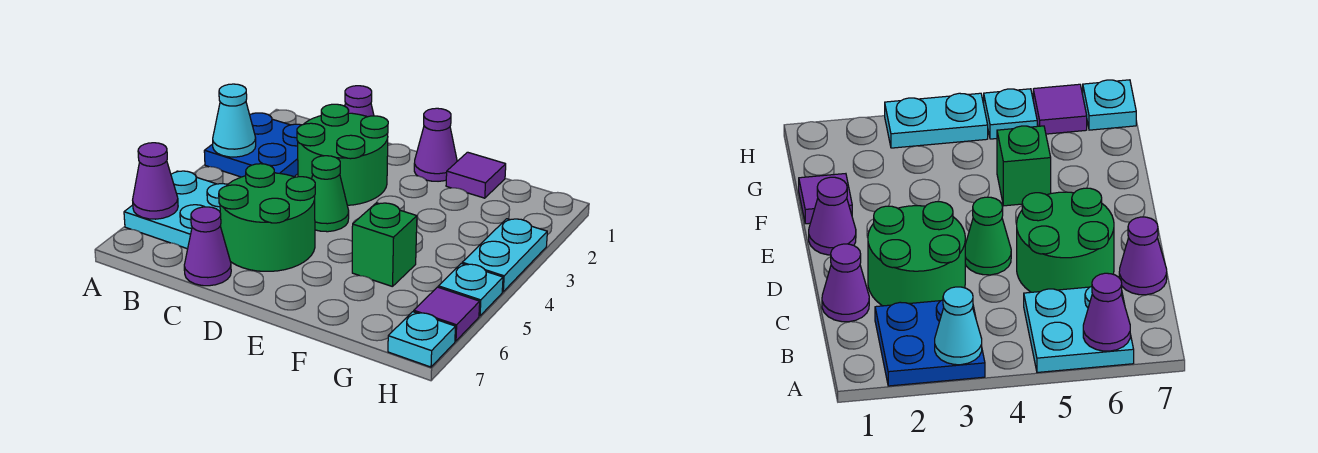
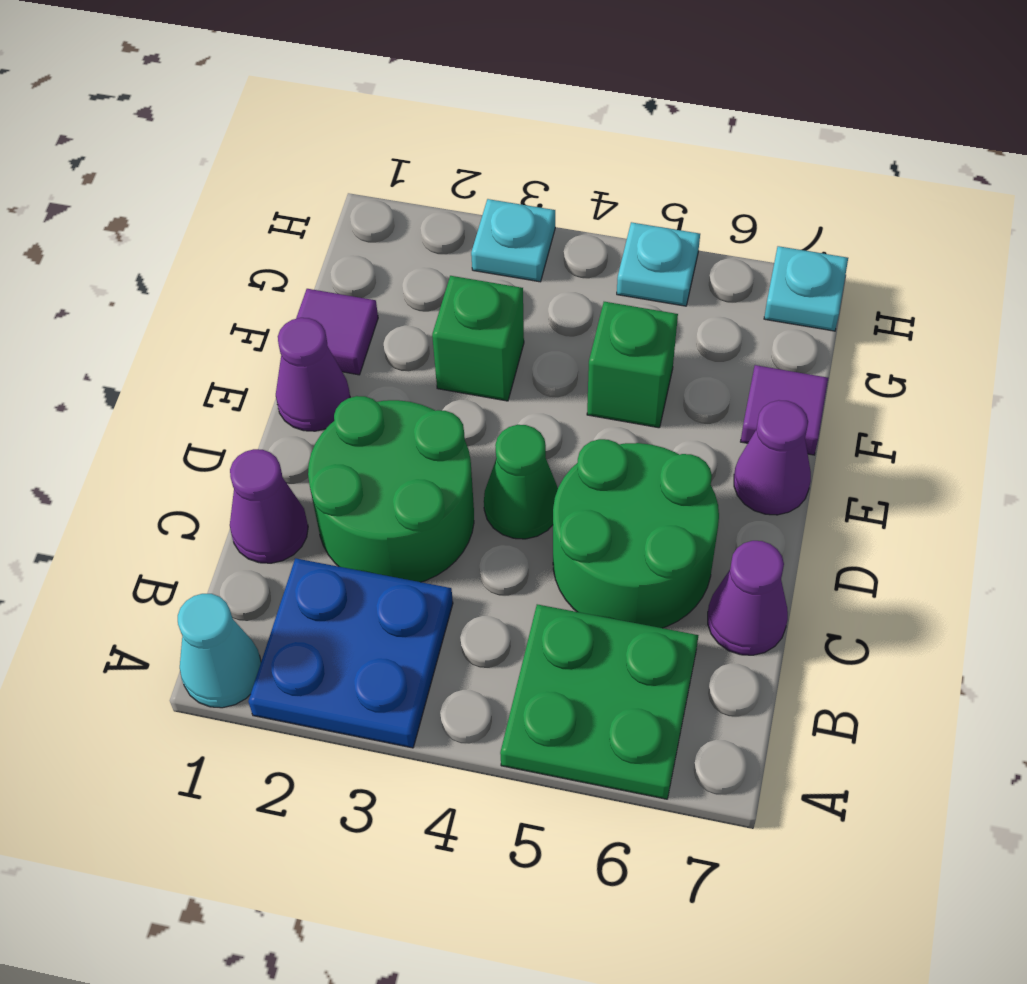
cyan 1x1 cone [213,84,256,157] -> cyan 1x1 cone moved to [178,594,261,708]
cyan 2x2 plate [124,171,228,249] -> green 2x2 plate [500,604,699,799]
purple 1x1 cone [133,143,178,219] -> purple 1x1 cone moved to [734,400,811,515]
none -> green 1x1 brick [432,276,524,401]
cyan 1x2 plate [462,219,547,292] -> cyan 1x1 plate [471,199,555,282]
purple 1x1 tile [414,287,480,341] -> purple 1x1 tile moved to [741,365,828,455]

